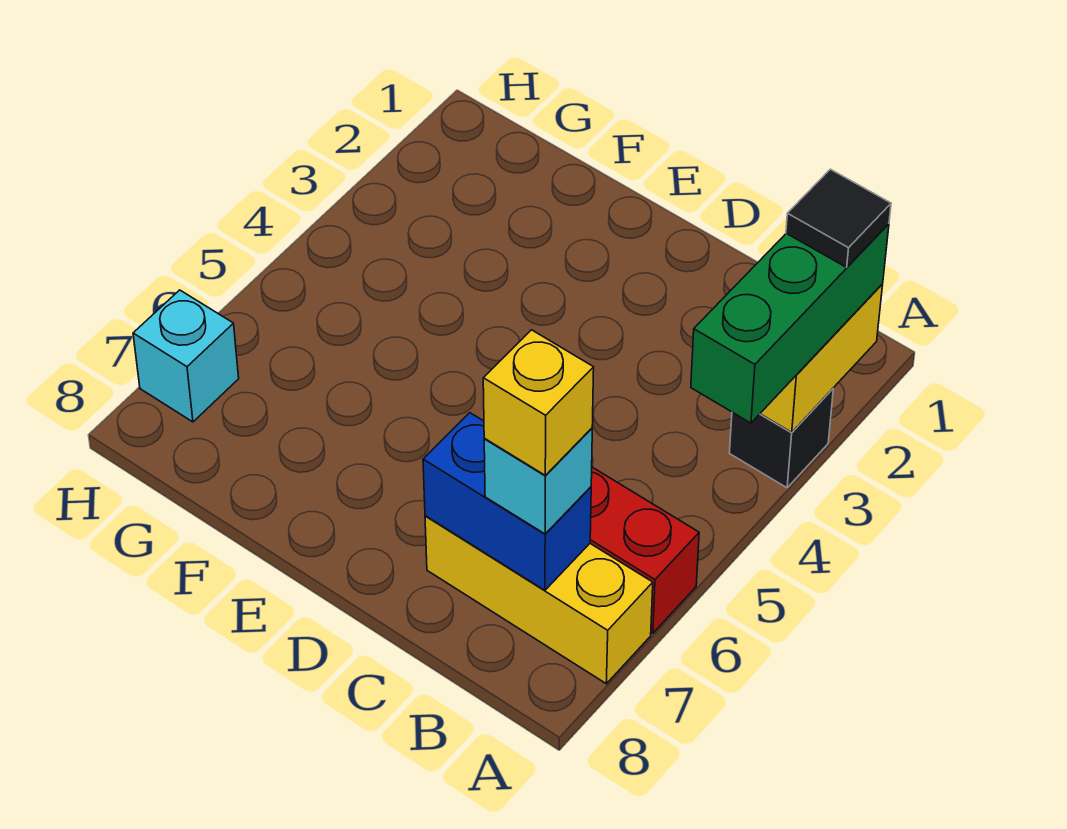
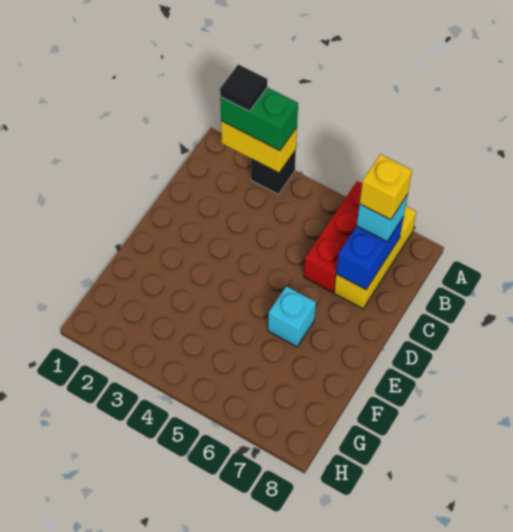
green 1x3 brick [691,224,889,423] -> green 1x2 brick [220,87,298,151]
cyan 1x1 brick [133,290,239,422] -> cyan 1x1 brick moved to [268,286,316,347]

